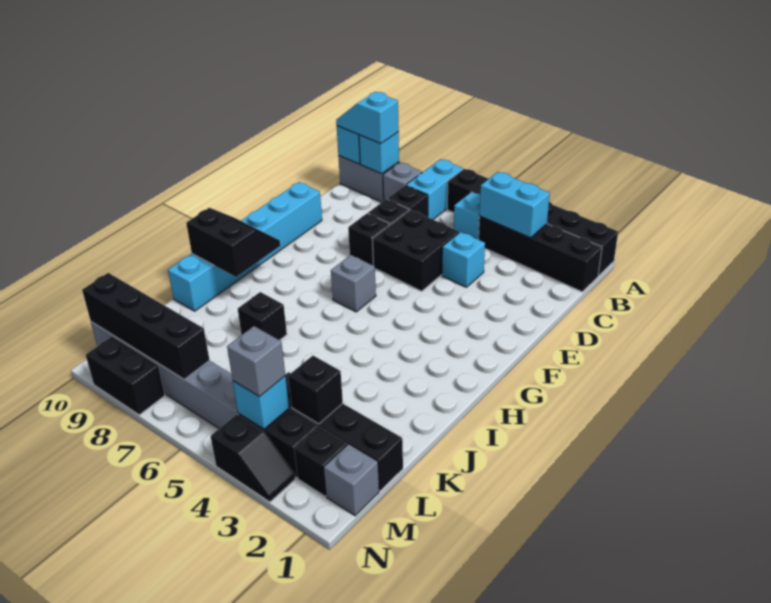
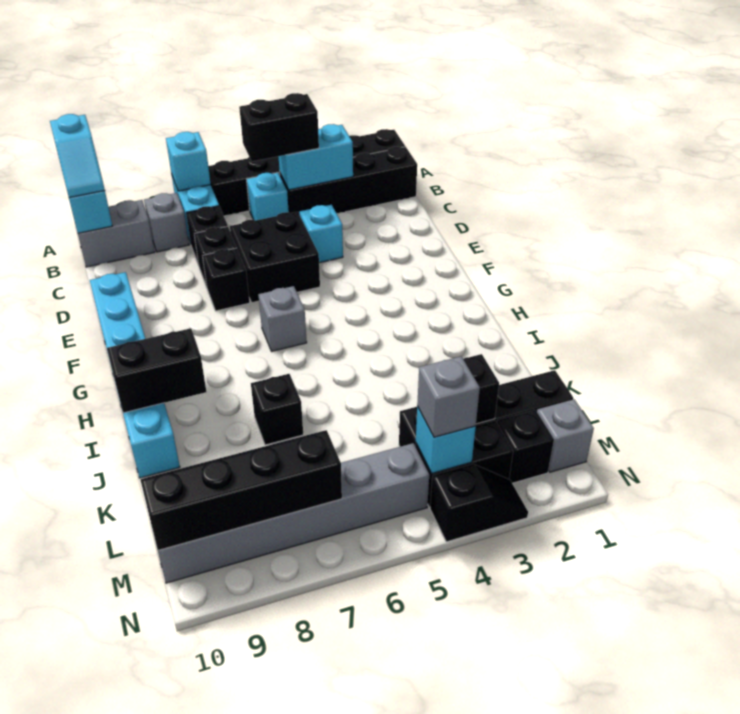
cyan 1x1 brick [359,132,399,174] -> cyan 1x1 brick moved to [166,132,211,191]
cyan 1x2 slope [336,92,399,144] -> cyan 1x2 slope turned to [50,114,105,198]
black 1x2 brick [86,337,165,415] -> black 1x2 brick moved to [239,93,319,161]

